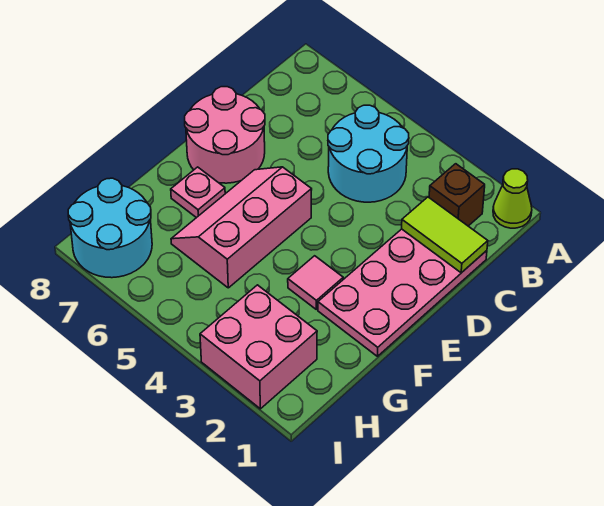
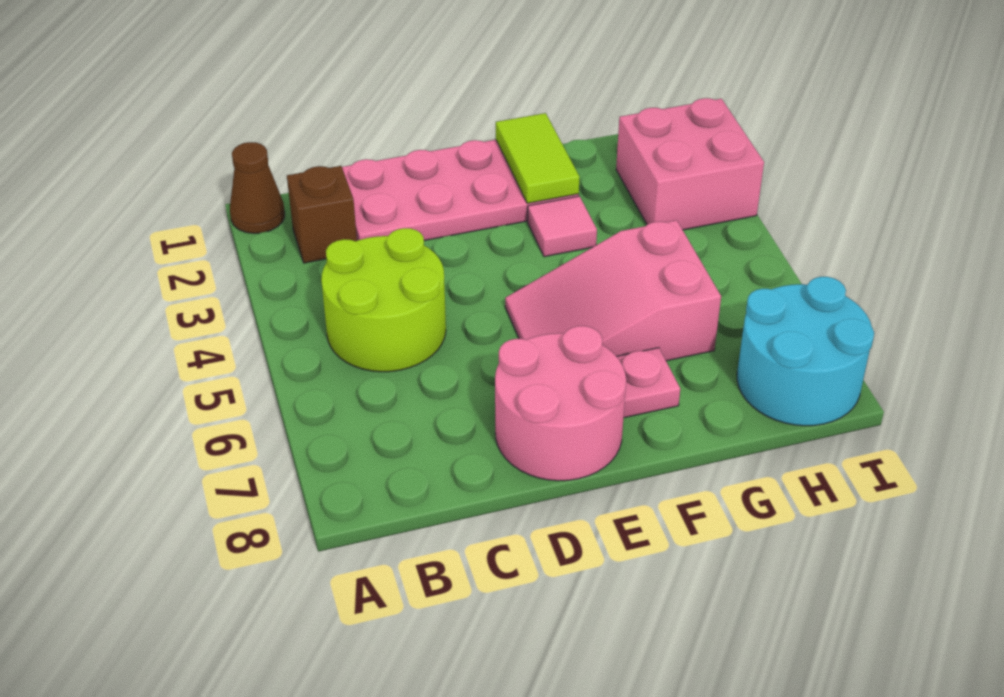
lime 1x1 cone [493,169,532,228] -> brown 1x1 cone [230,142,285,234]
cyan 2x2 round brick [328,105,409,202] -> lime 2x2 round brick [321,228,446,372]
lime 1x2 tile [402,197,488,273] -> lime 1x2 tile moved to [496,113,579,203]
pink 2x3 slope [171,167,312,288] -> pink 2x3 slope turned to [505,220,721,361]

